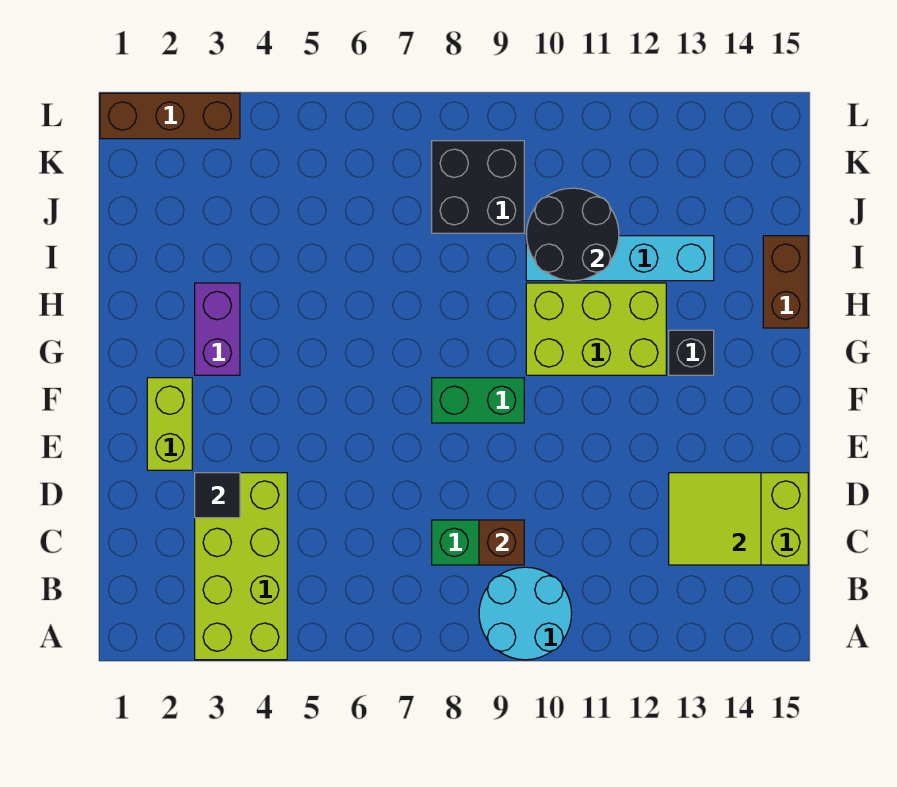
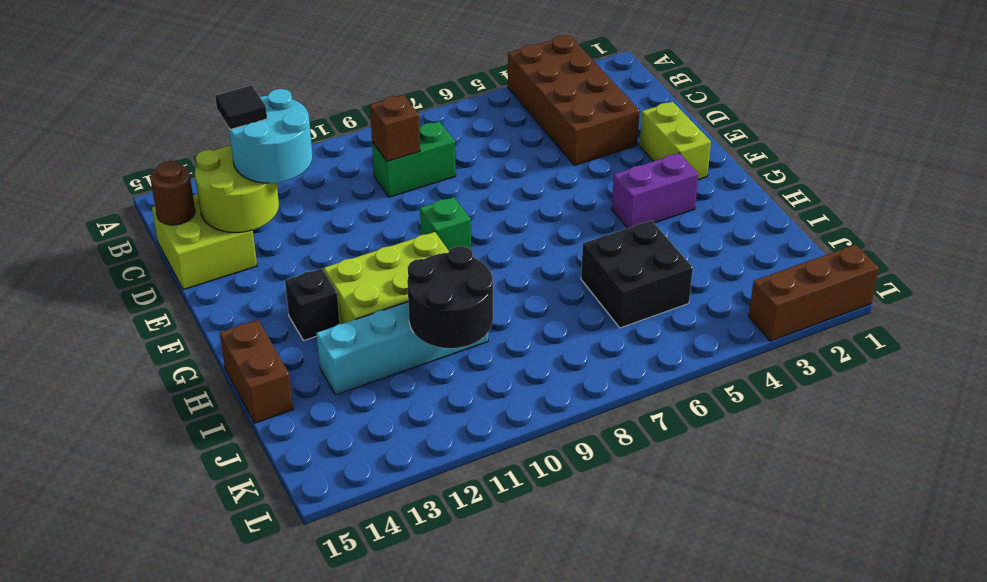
lime 2x4 brick [195,473,287,660] -> brown 2x4 brick [508,35,640,165]
cyan 2x2 round brick [479,567,572,660] -> cyan 2x2 round brick moved to [229,89,313,183]
lime 2x2 tile [669,473,761,565] -> lime 2x2 round brick [195,146,279,232]
none -> brown 1x1 round brick [150,161,195,225]
black 1x1 tile [195,473,240,518] -> black 1x1 tile moved to [215,85,267,130]
green 1x2 brick [432,378,524,423] -> green 1x1 brick [420,197,471,251]
purple 1x2 brick [195,283,240,375] -> purple 1x2 brick turned to [612,153,699,228]
black 2x2 brick [432,141,524,233] -> black 2x2 brick moved to [581,220,693,328]

